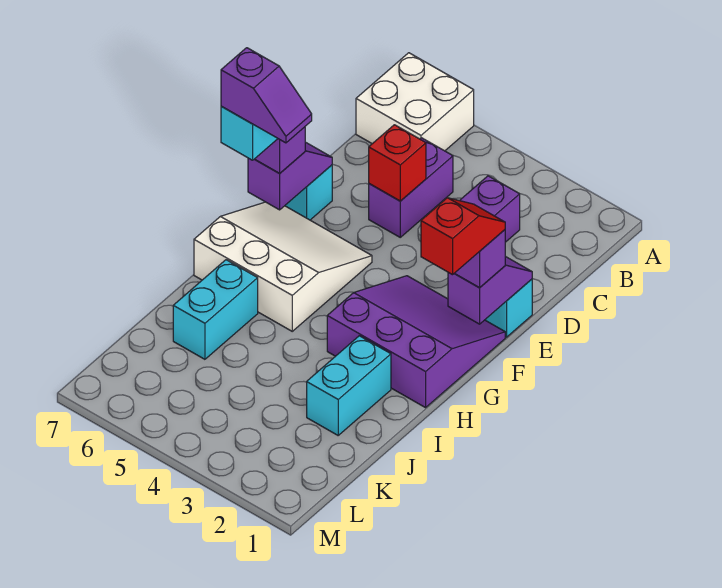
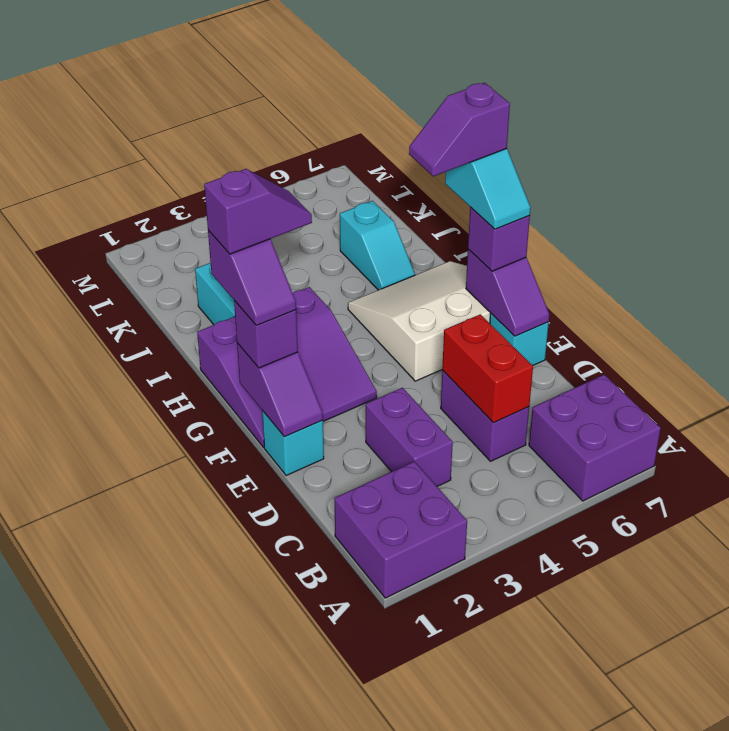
none -> purple 2x2 brick [334,461,467,598]
white 2x2 brick [356,53,474,151] -> purple 2x2 brick [529,375,661,501]
red 1x1 brick [369,125,426,201] -> red 1x2 brick [442,314,533,423]
red 1x2 slope [421,198,505,275] -> purple 1x2 slope [208,230,296,325]
white 3x3 slope [194,202,372,331] -> white 3x3 slope turned to [348,261,491,381]
none -> purple 1x2 slope [204,169,312,254]
cyan 1x2 brick [173,260,258,359] -> cyan 1x2 slope [340,201,415,290]

